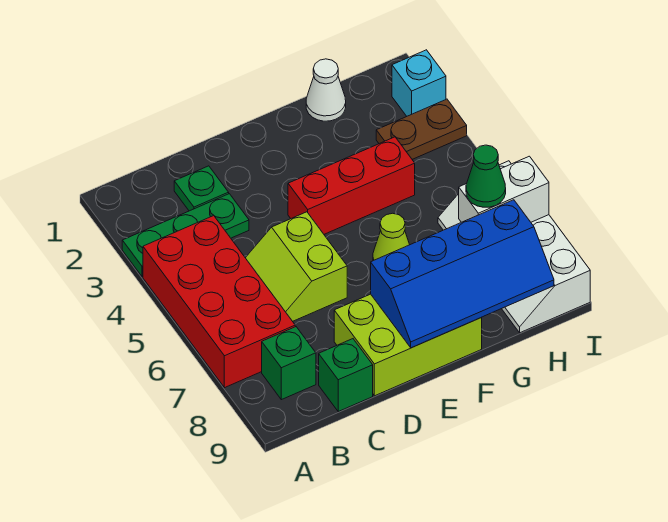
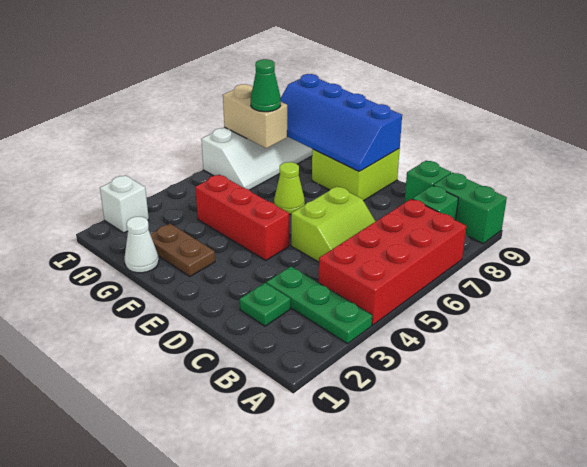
none -> green 1x2 brick [433,173,507,244]
lime 2x3 brick [334,294,482,396] -> lime 2x2 brick [312,149,400,201]
blue 2x4 slope [371,200,554,348] -> blue 2x4 slope turned to [281,74,402,171]
brown 1x2 plate [376,99,467,159] -> brown 1x2 plate moved to [150,224,215,277]
white 1x2 brick [459,156,549,222] -> tan 1x2 brick [223,84,287,148]
cyan 1x1 brick [392,50,446,116] -> white 1x1 brick [100,175,149,233]

